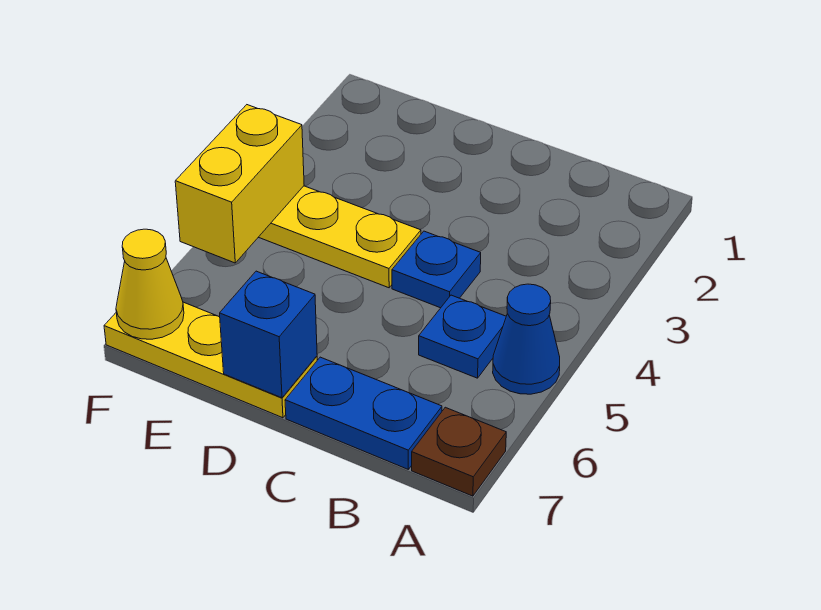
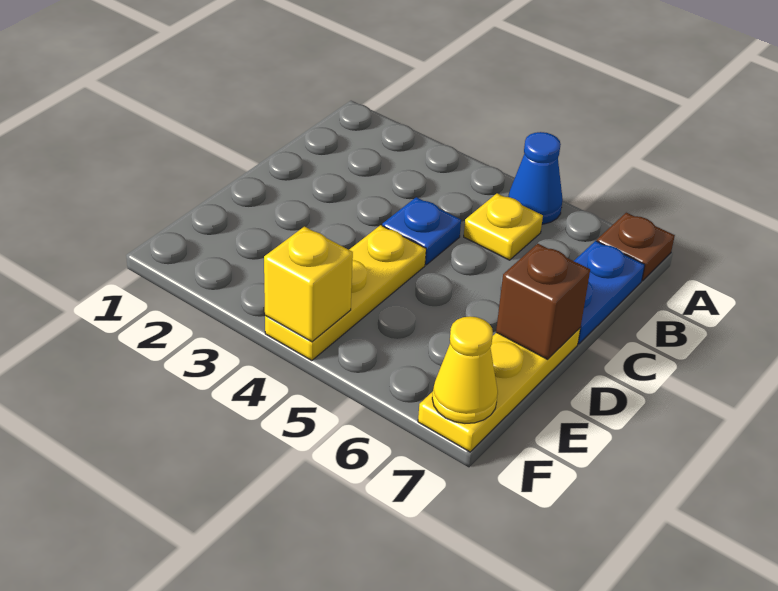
blue 1x1 plate [419,295,506,378] -> yellow 1x1 plate [464,193,543,260]
blue 1x1 brick [220,271,317,398] -> brown 1x1 brick [496,244,590,359]
yellow 1x2 brick [175,105,304,263] -> yellow 1x1 brick [264,227,353,342]

